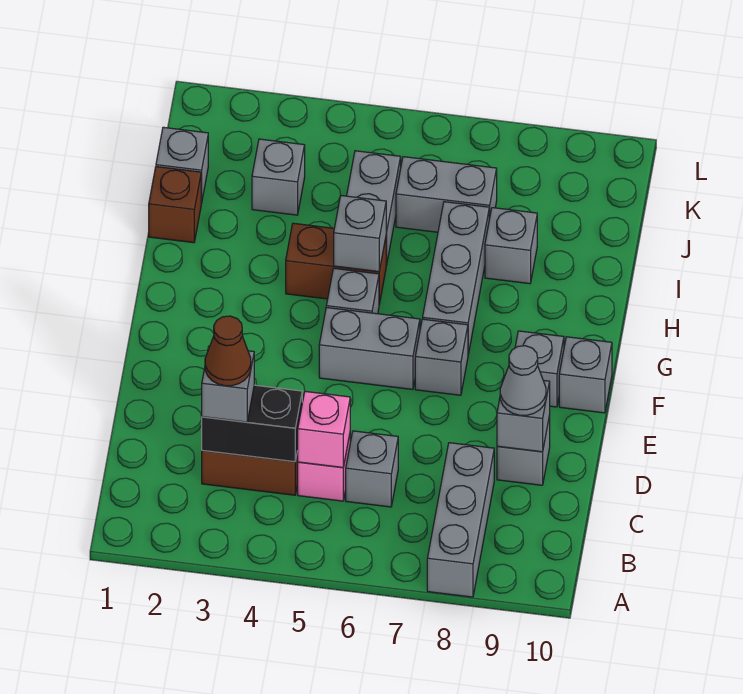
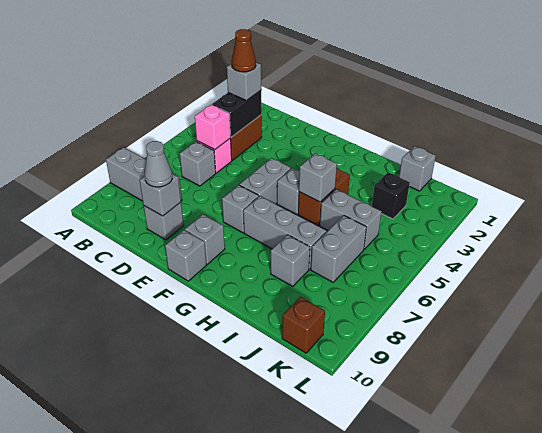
brown 1x1 brick [149,167,201,243] -> brown 1x1 brick moved to [282,297,325,353]
grey 1x1 brick [252,139,305,215] -> black 1x1 brick [372,172,410,219]

